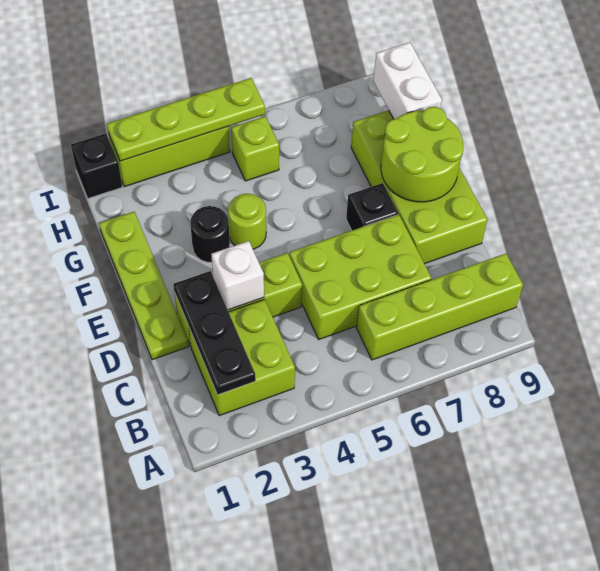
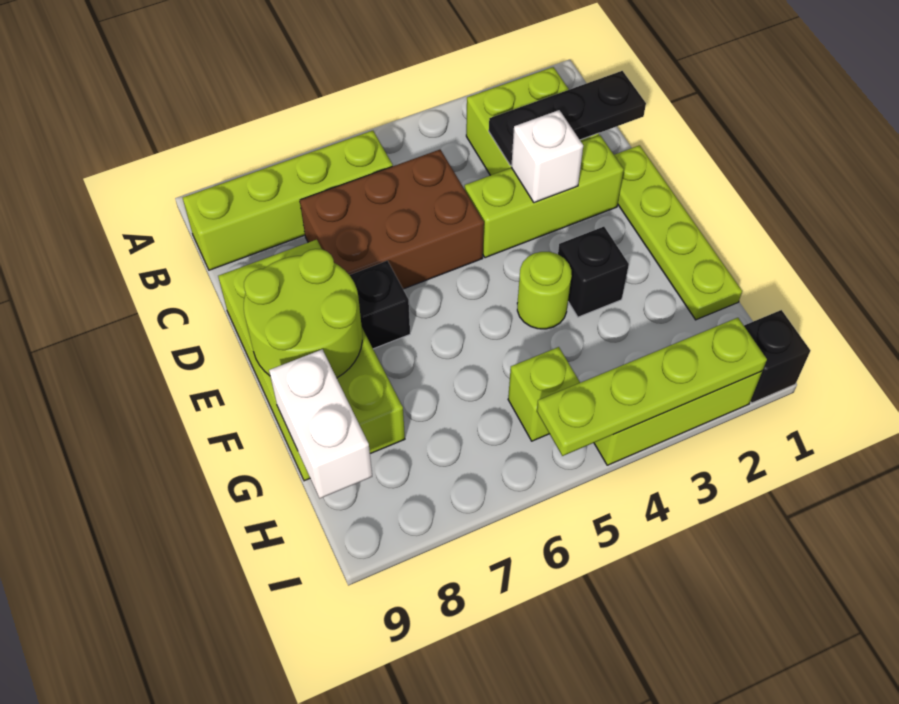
black 1x3 plate [174,271,256,395] -> black 1x3 plate turned to [489,71,646,165]
lime 2x3 brick [289,215,432,339] -> brown 2x3 brick [300,149,484,289]
black 1x1 round brick [190,206,230,263] -> black 1x1 brick [558,227,629,317]

